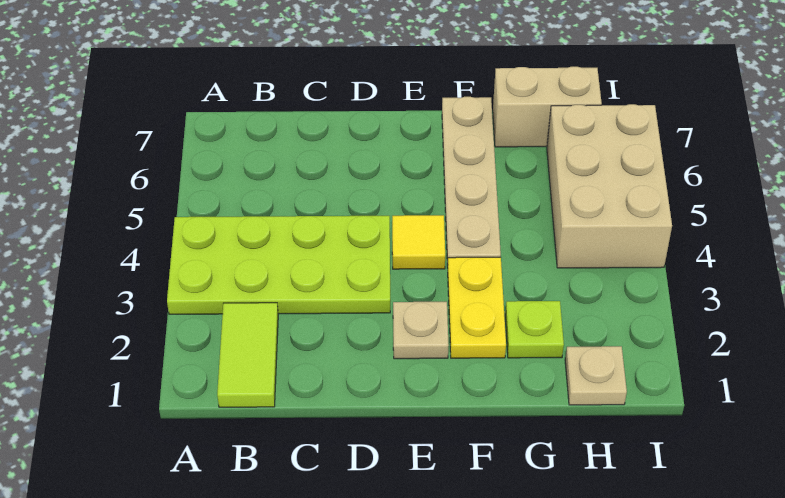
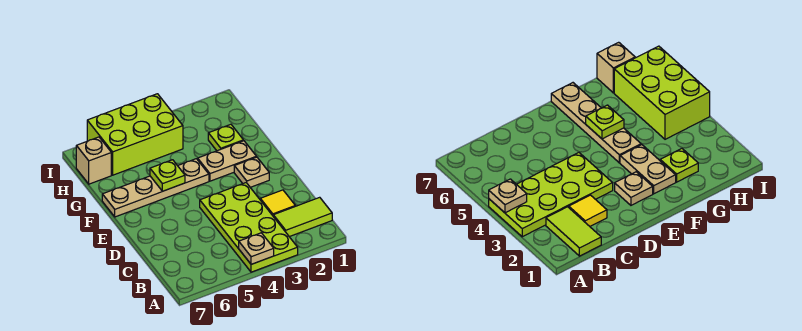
yellow 1x1 tile [392,215,445,269] -> yellow 1x1 tile moved to [260,190,295,215]
yellow 1x2 plate [448,257,506,358] -> tan 1x2 plate [198,141,256,181]
none -> lime 1x1 plate [150,160,185,191]
tan 1x2 brick [493,67,602,147] -> tan 1x1 brick [76,137,111,184]
tan 1x1 plate [565,346,627,405] -> tan 1x1 plate moved to [239,233,274,264]
tan 2x3 brick [547,104,672,268] -> lime 2x3 brick [87,94,183,175]

